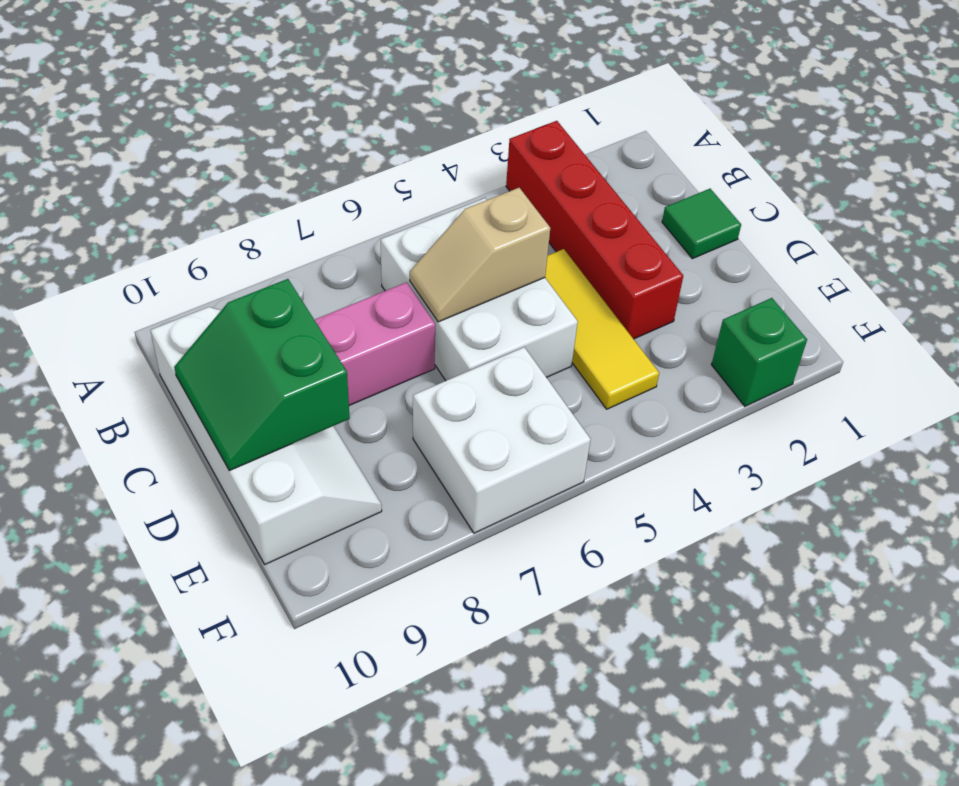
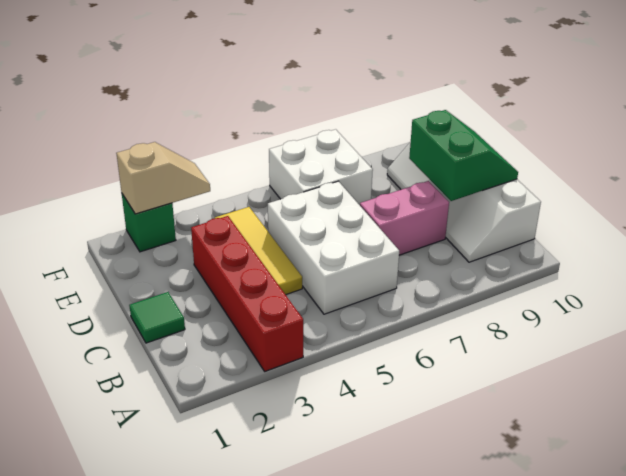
tan 1x2 slope [410,188,550,322] -> tan 1x2 slope moved to [116,142,210,214]

